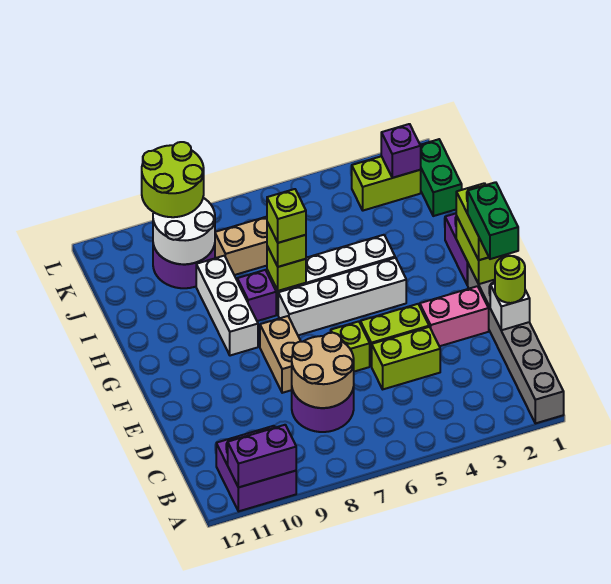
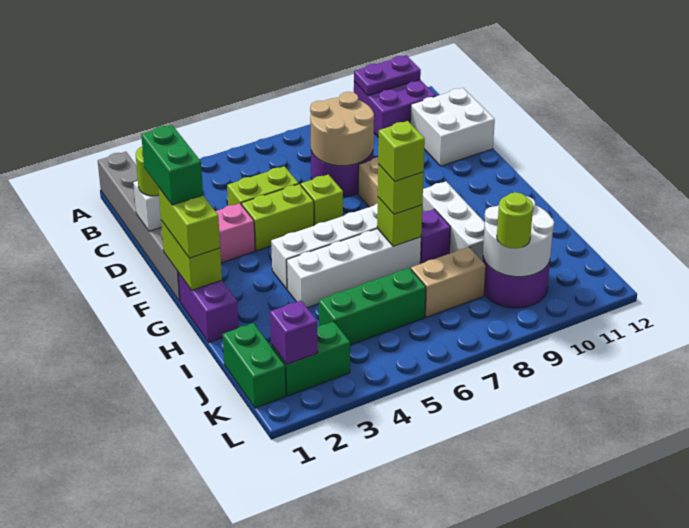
purple 1x2 brick [228,425,296,487] -> purple 1x2 plate [354,55,421,96]
none -> white 2x2 brick [410,88,495,166]
none -> green 1x3 brick [319,268,426,345]
lime 1x2 brick [352,156,421,211] -> green 1x2 brick [271,321,350,396]
lime 2x2 round brick [142,142,204,217] -> lime 1x1 round brick [497,193,533,248]

